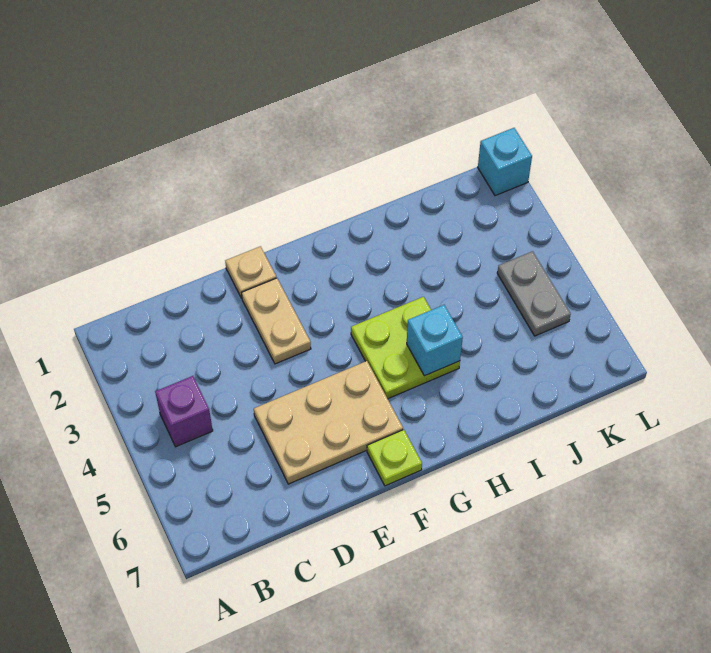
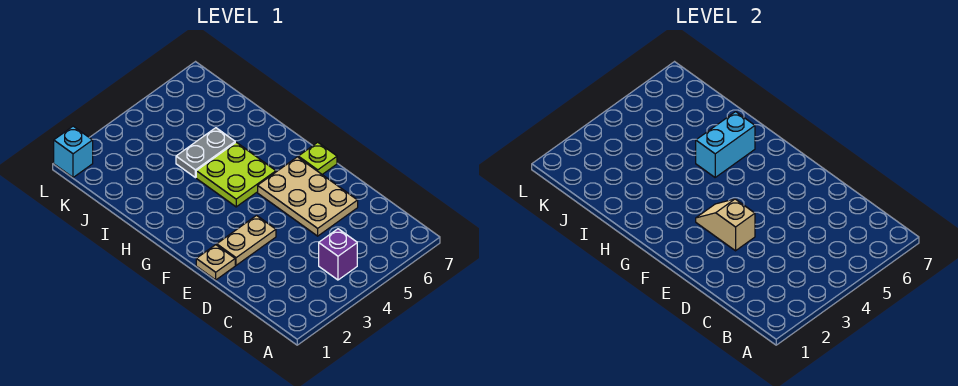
none -> tan 1x2 slope [696,199,755,251]
cyan 1x1 brick [407,305,463,376] -> cyan 1x2 brick [696,112,755,177]
grey 1x2 plate [497,251,571,336] -> grey 1x2 plate moved to [176,128,235,178]

